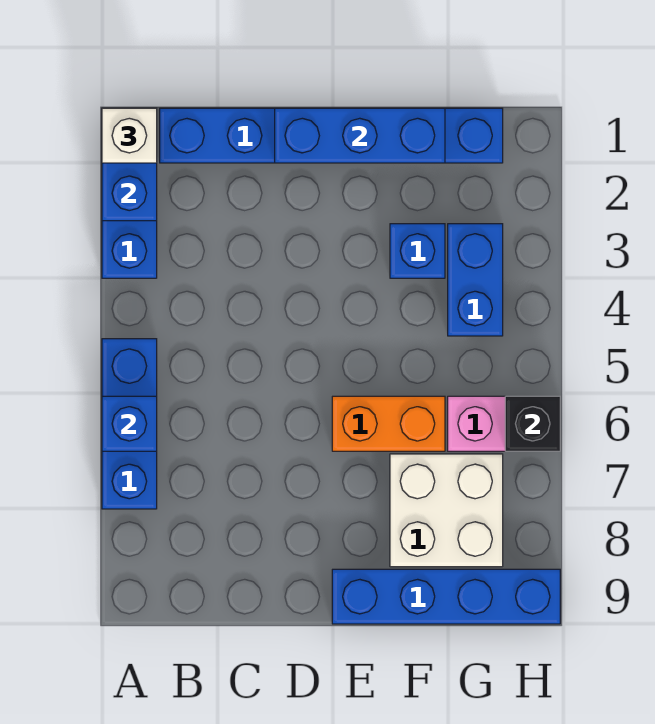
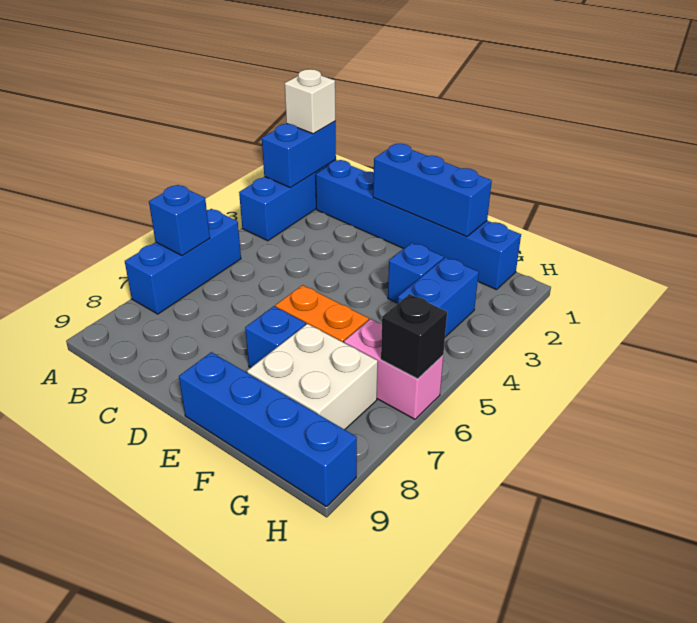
none -> blue 1x1 brick [245,306,306,368]

